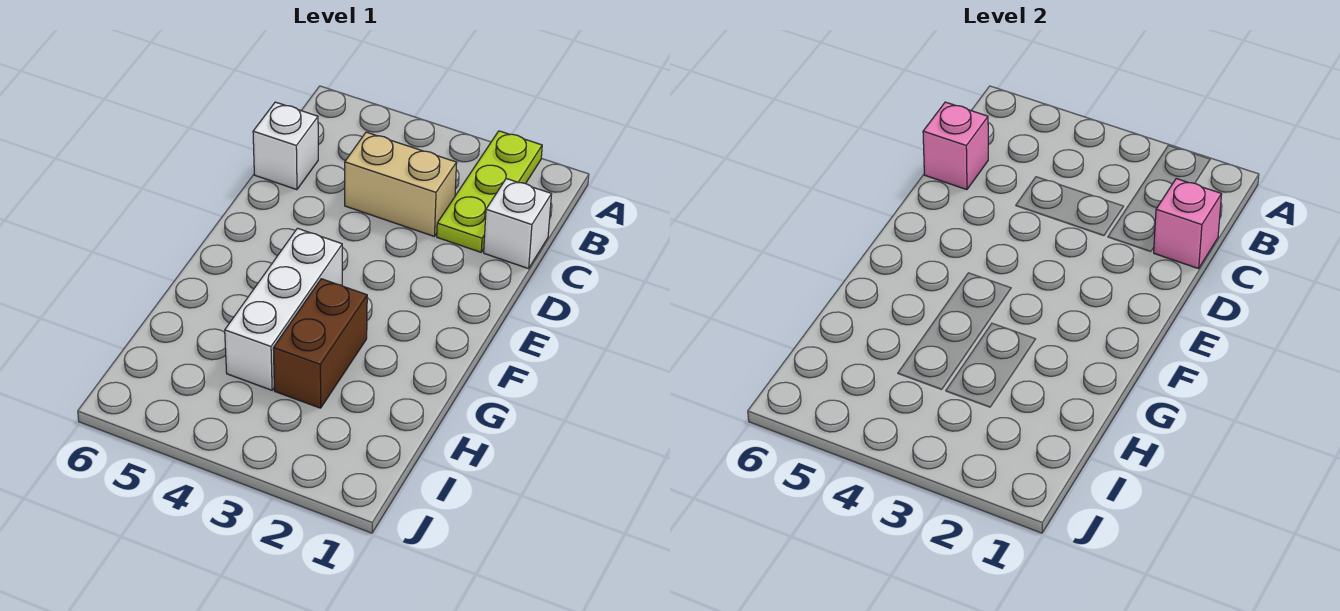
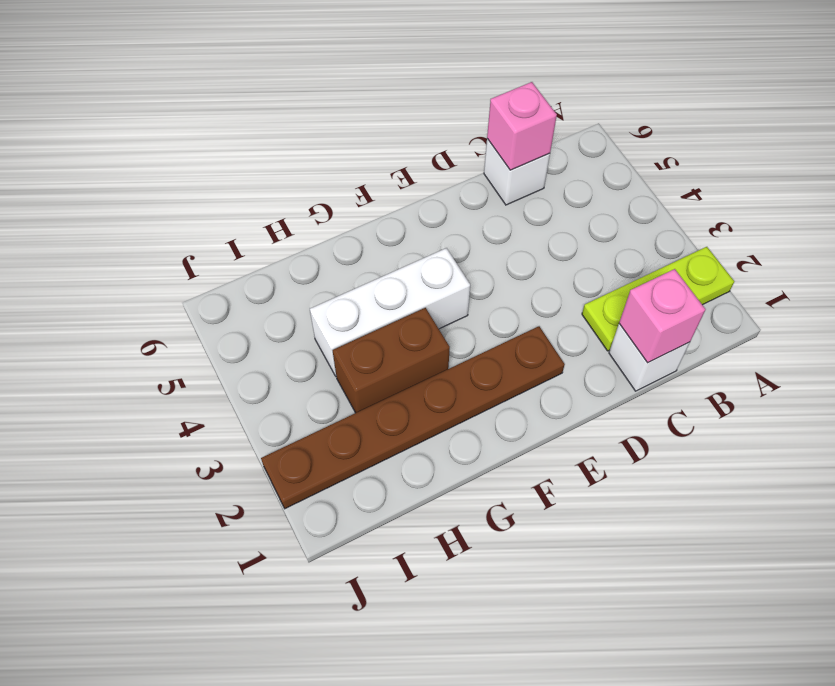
tan 1x2 brick [345,132,457,236] -> none
none -> brown 1x6 plate [261,326,565,509]

